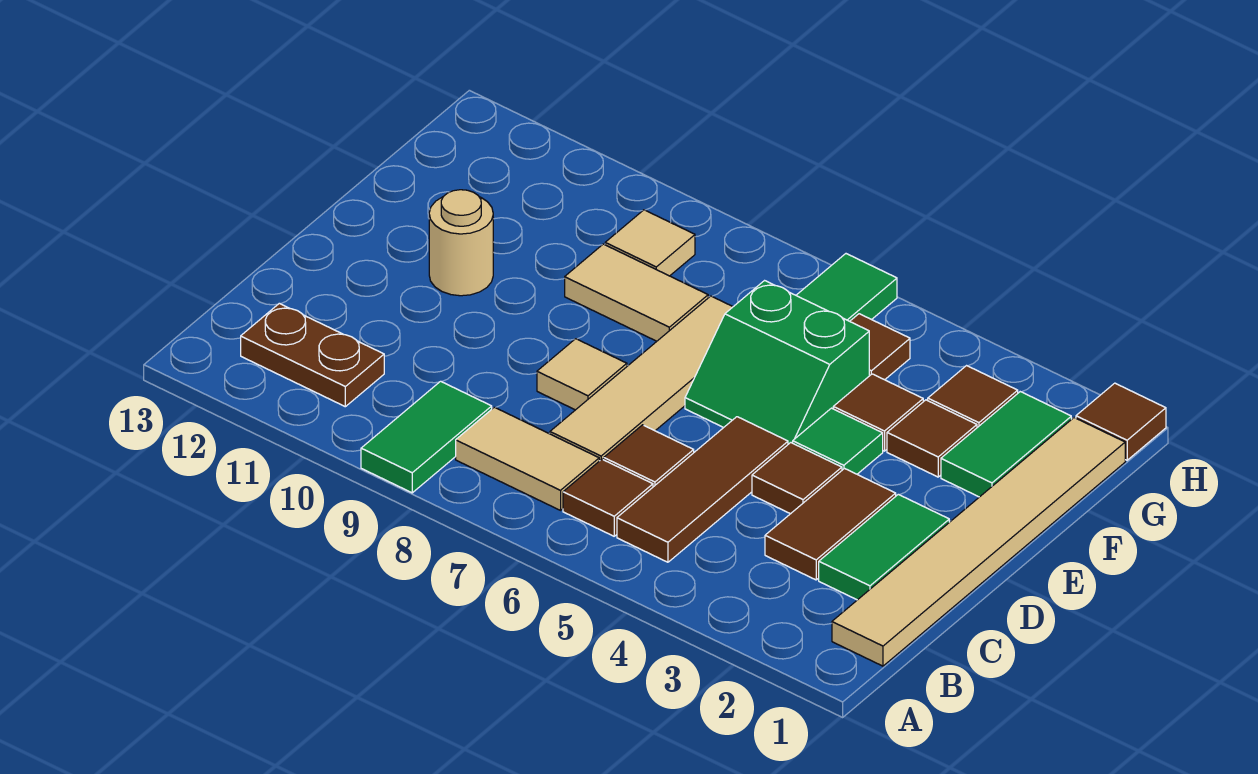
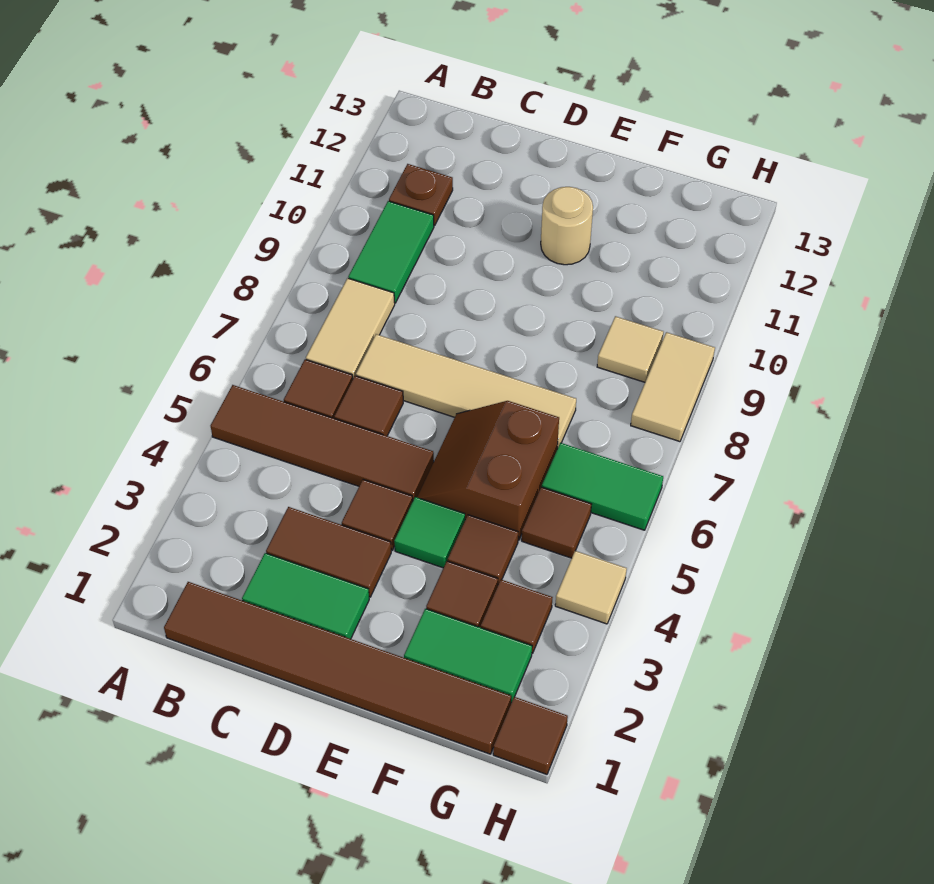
green 1x2 tile [361,381,492,493] -> green 1x2 tile turned to [348,201,434,303]
tan 1x6 tile [832,418,1125,666] -> brown 1x6 tile [164,582,511,754]
brown 1x3 tile [617,417,788,562] -> brown 1x4 tile [211,385,434,500]
brown 1x2 plate [241,303,384,407] -> brown 1x1 plate [389,164,453,226]
tan 1x1 tile [537,339,627,410] -> tan 1x1 tile moved to [555,551,627,624]
green 2x2 slope [685,281,869,444] -> brown 2x2 slope [417,401,559,540]
tan 1x2 tile [565,244,708,341] -> tan 1x2 tile moved to [631,332,715,442]

